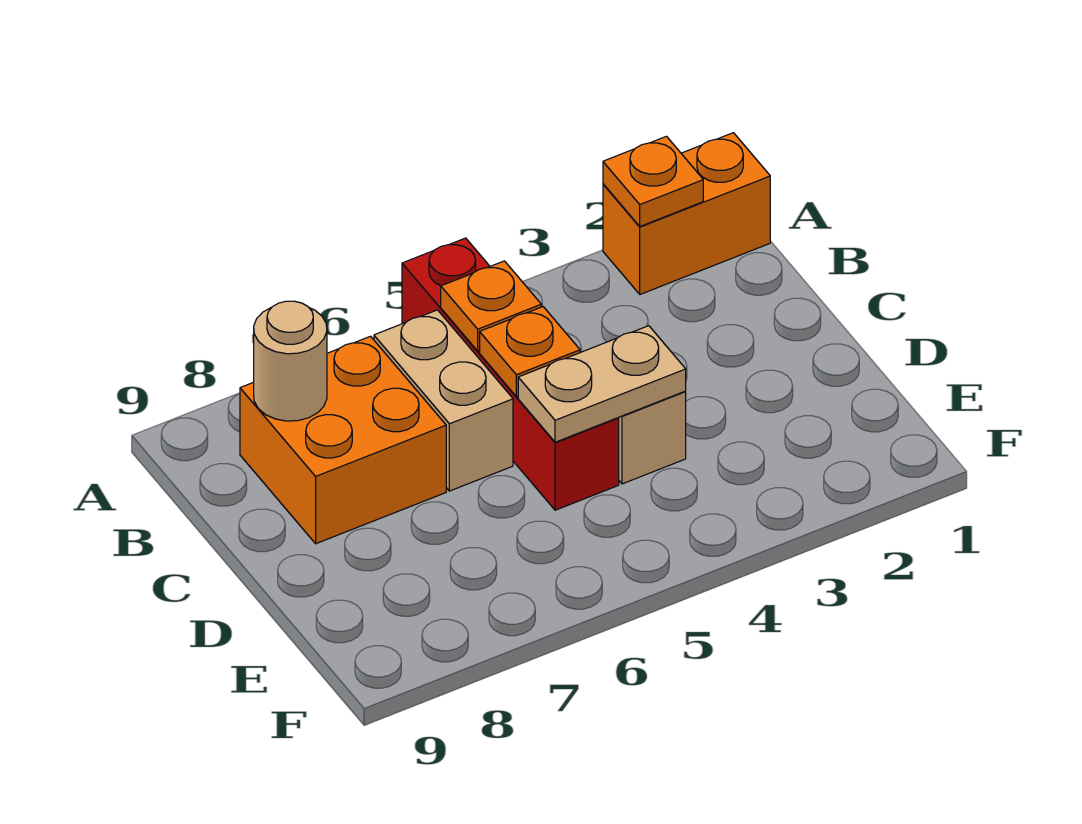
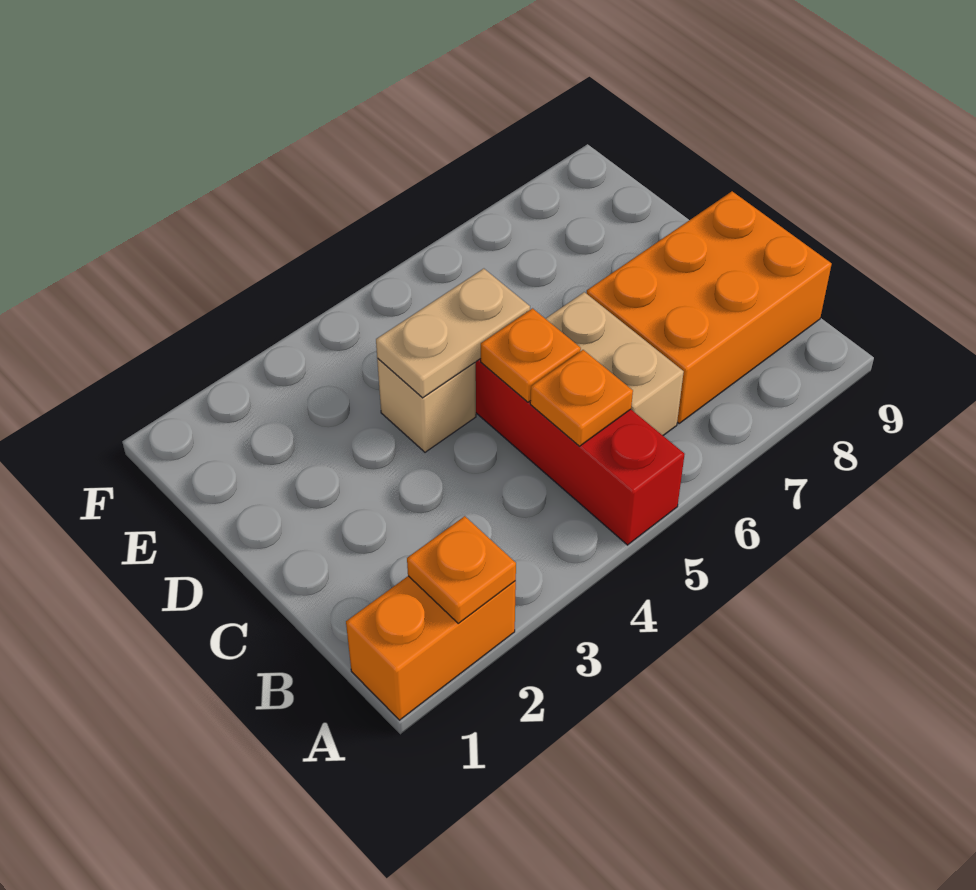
orange 2x2 brick [240,336,446,544] -> orange 2x3 brick [587,191,832,423]
tan 1x1 round brick [254,301,327,421] -> none

